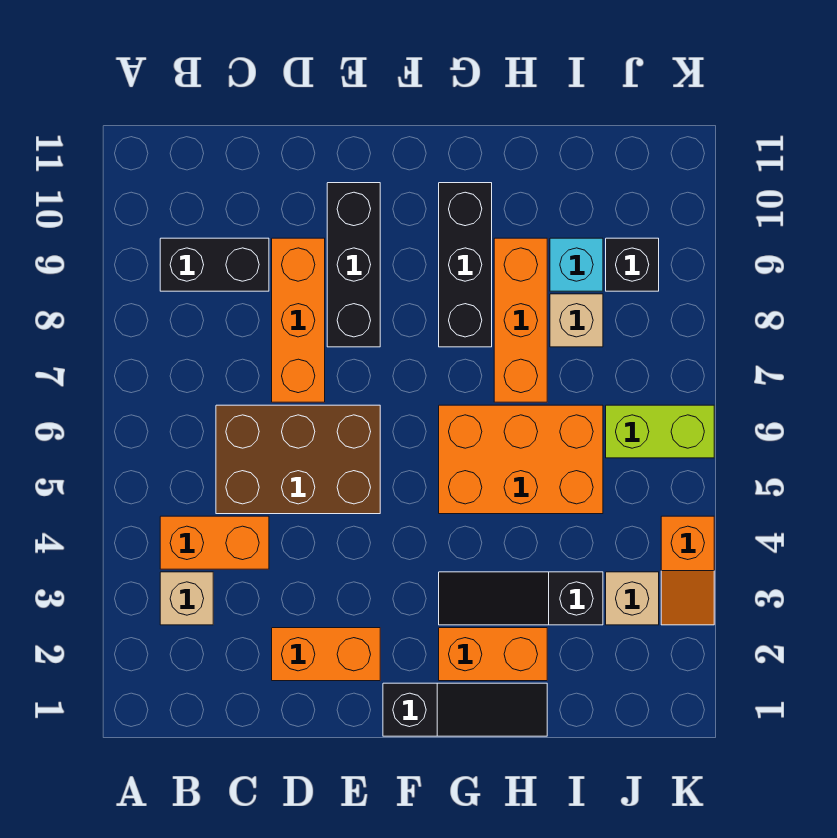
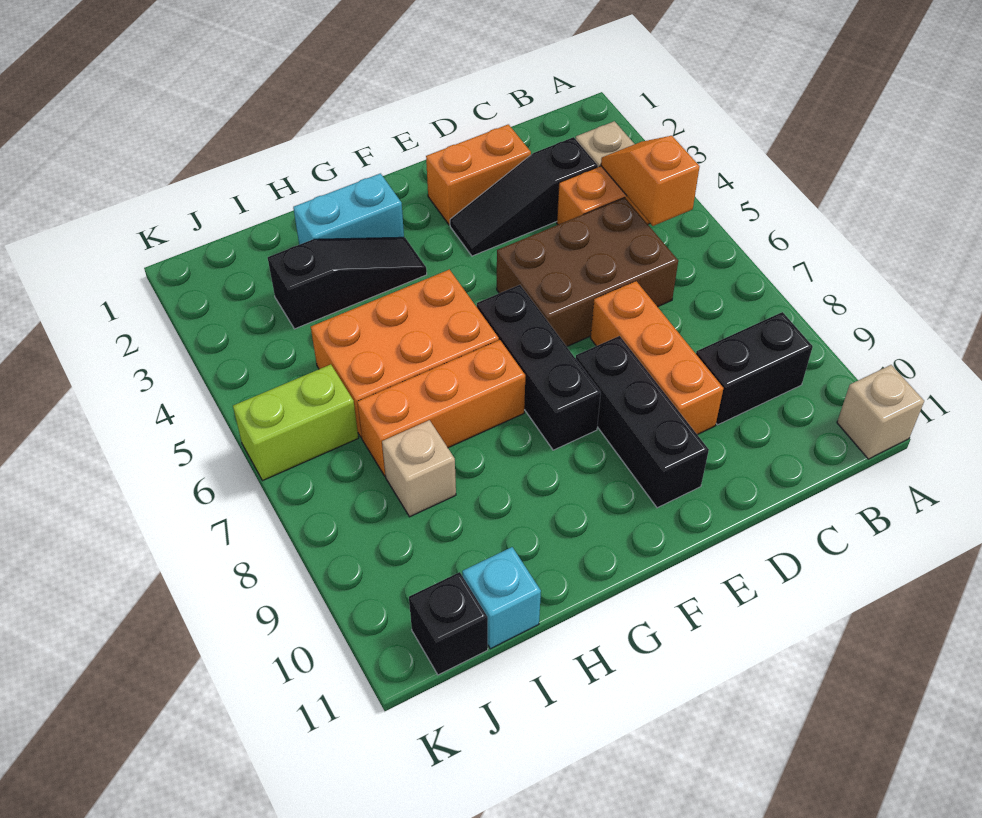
black 1x3 slope [383,683,547,736] -> black 1x3 slope moved to [450,137,598,256]
orange 1x2 brick [439,628,547,681] -> cyan 1x2 brick [293,173,404,245]
black 1x3 brick [439,183,492,347] -> black 1x3 brick moved to [477,285,601,450]
orange 1x3 brick [494,238,547,402] -> orange 1x3 brick turned to [357,340,525,476]
cyan 1x1 brick [550,238,603,291] -> cyan 1x1 brick moved to [462,547,541,649]
tan 1x1 brick [606,572,659,625] -> tan 1x1 brick moved to [837,365,924,459]
black 1x1 brick [606,238,659,291] -> black 1x1 brick moved to [409,572,488,675]
orange 1x2 slope [661,516,714,625] -> orange 1x2 slope moved to [601,136,700,226]

